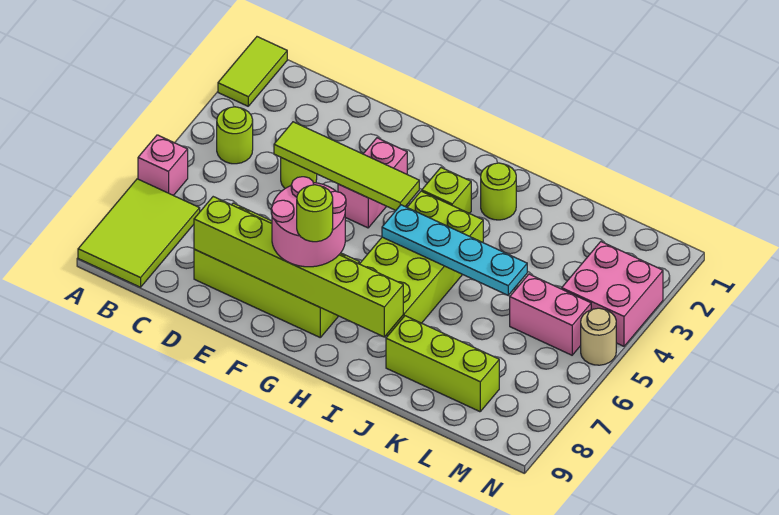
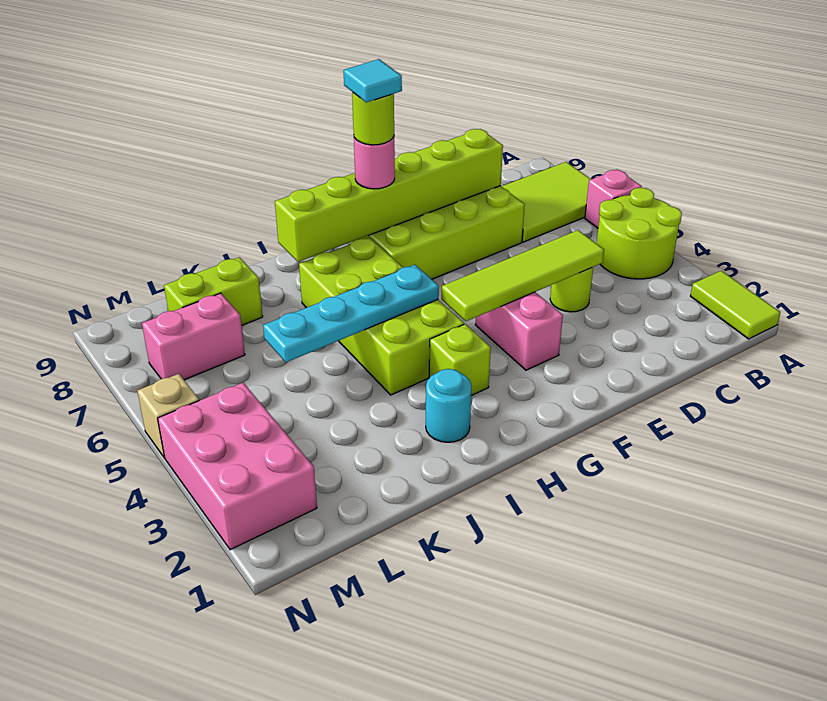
lime 2x3 tile [78,179,200,287] -> lime 2x3 tile turned to [502,162,591,242]
lime 1x1 round brick [217,107,253,164] -> lime 2x2 round brick [596,188,682,279]
pink 2x2 round brick [271,177,346,267] -> pink 1x1 round brick [354,137,395,189]
none -> cyan 1x1 tile [344,59,402,102]
lime 1x1 round brick [481,163,516,220] -> cyan 1x1 round brick [426,369,472,442]
lime 1x3 brick [386,316,499,412] -> lime 1x2 brick [164,257,263,325]
pink 1x2 brick [510,274,591,355] -> pink 1x2 brick moved to [142,293,245,380]
pink 2x2 brick [562,242,663,346] -> pink 2x3 brick [158,383,317,550]
tan 1x1 round brick [581,308,616,365] -> tan 1x1 brick [137,374,199,458]

